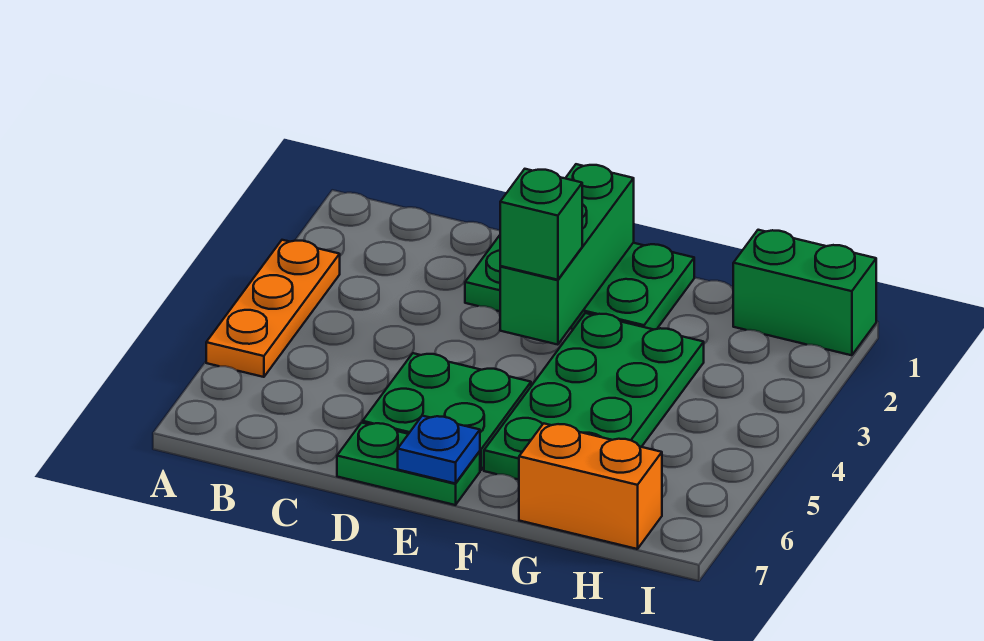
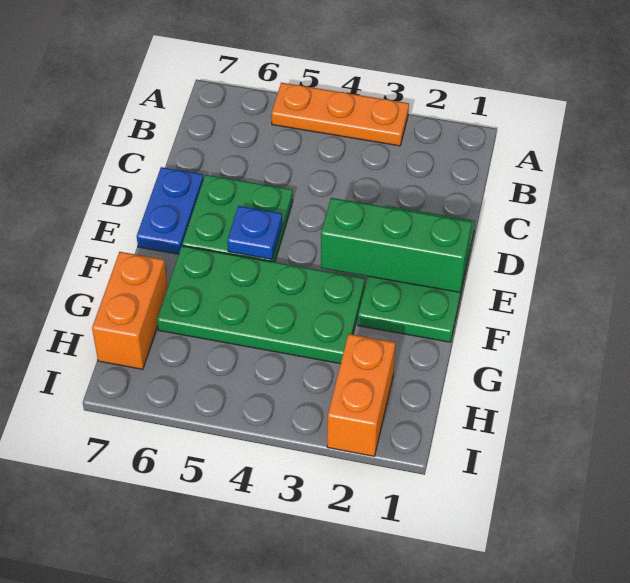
green 1x2 plate [337,423,480,505] -> blue 1x2 plate [137,167,204,254]
green 1x1 brick [500,169,582,280] -> none
blue 1x1 plate [398,416,480,483] -> blue 1x1 plate moved to [227,206,282,259]
green 1x2 brick [733,230,876,355] -> none
none -> orange 1x2 brick [327,334,395,456]

